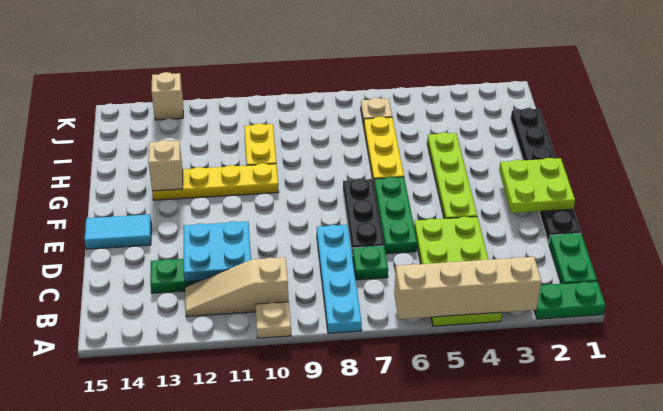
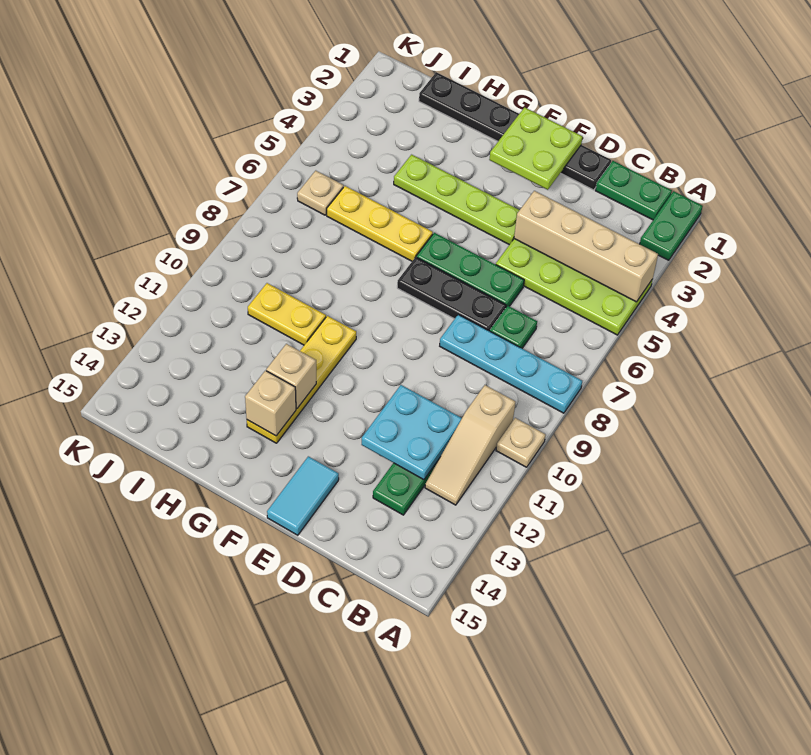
tan 1x4 brick [394,257,541,319] -> tan 1x4 brick turned to [514,191,658,302]
tan 1x1 brick [152,72,183,120] -> tan 1x1 brick moved to [266,344,316,409]

